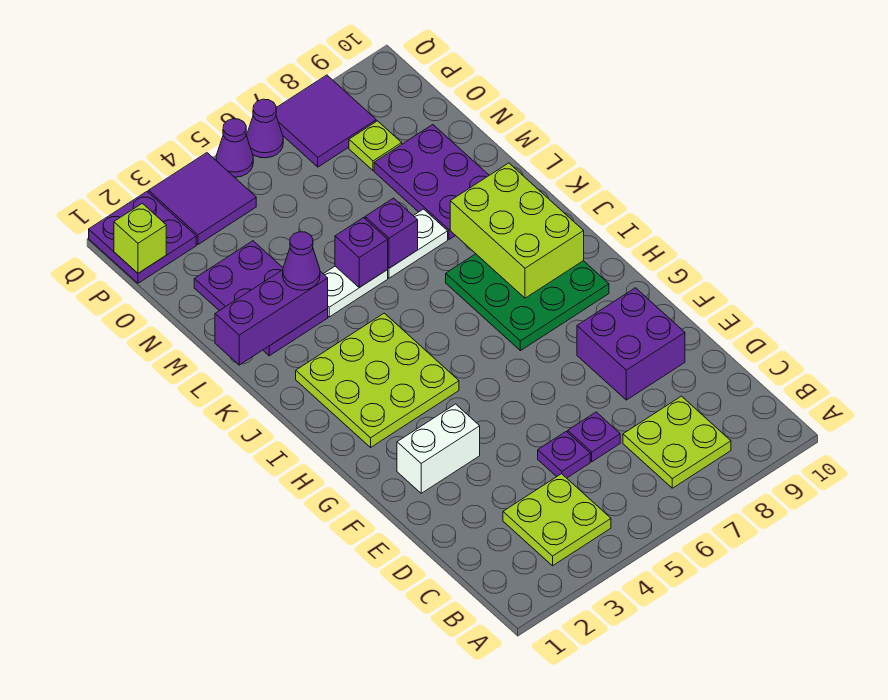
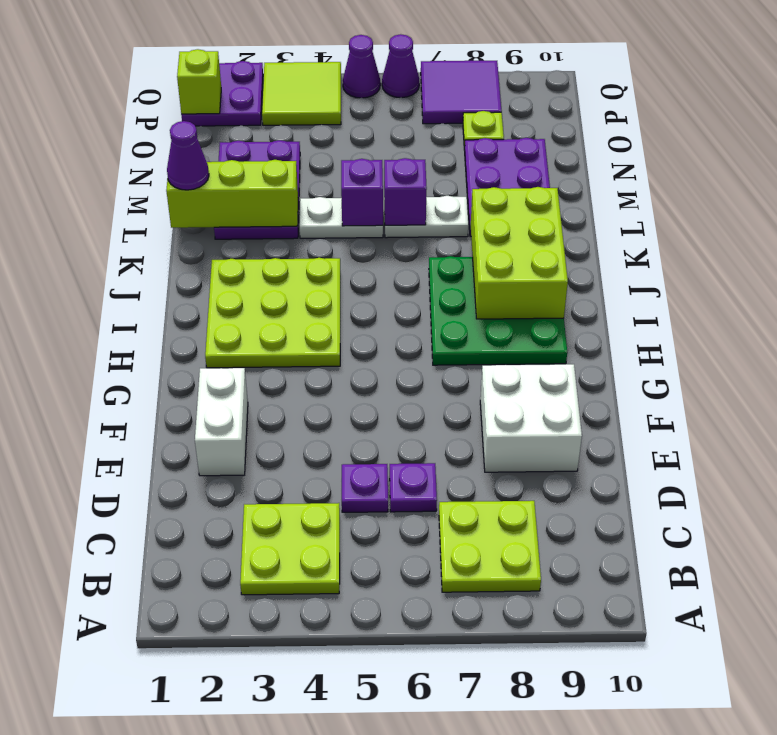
purple 2x2 brick [577,288,685,400] -> white 2x2 brick [480,364,582,472]
white 1x2 brick [397,404,480,493] -> white 1x2 brick turned to [195,368,248,476]
purple 1x3 brick [215,270,328,365] -> lime 1x3 brick [166,160,298,228]
purple 1x1 cone [283,232,320,290] -> purple 1x1 cone moved to [167,121,209,190]
purple 2x2 tile [148,153,256,244] -> lime 2x2 tile [262,62,341,125]

